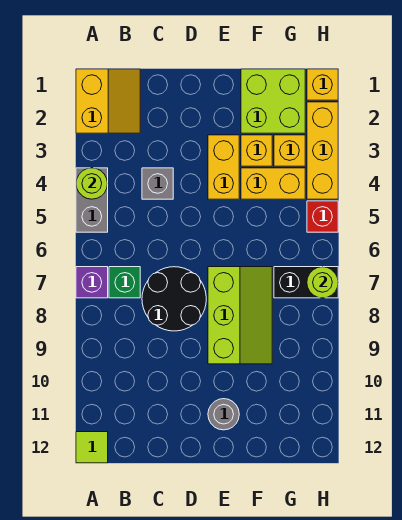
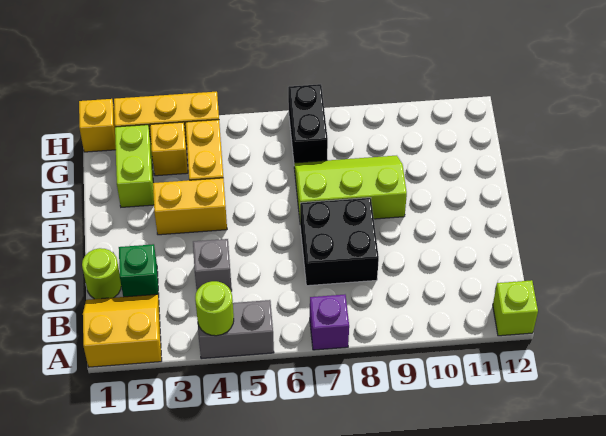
lime 1x1 tile [76,432,108,463] -> lime 1x1 brick [493,280,538,336]
green 1x1 brick [109,267,140,298] -> green 1x1 brick moved to [119,244,159,297]
black 2x2 round brick [142,267,206,331] -> black 2x2 brick [300,198,379,286]
grey 1x1 round brick [208,399,239,430] -> none
lime 2x2 brick [241,69,305,133] -> lime 1x2 brick [115,125,154,207]
yellow 1x1 brick [241,135,272,166] -> none
red 1x1 brick [307,201,338,232] -> none
lime 1x1 round brick [307,267,338,298] -> lime 1x1 round brick moved to [82,248,121,299]

